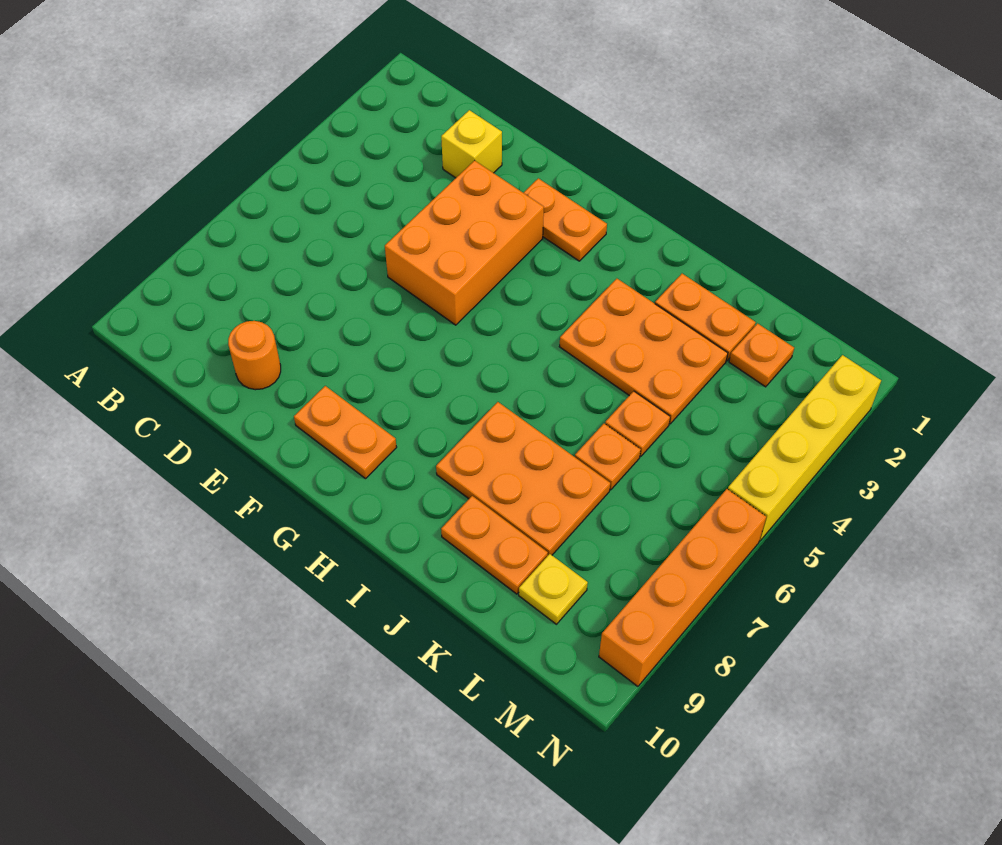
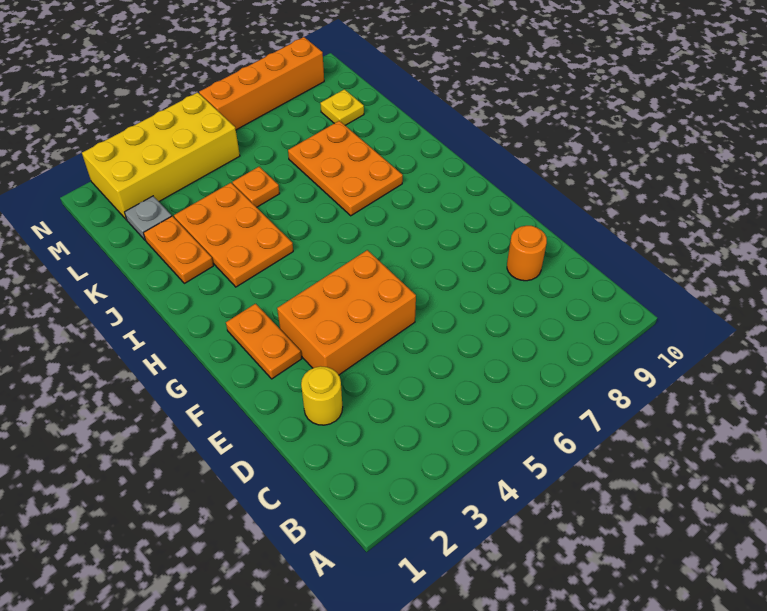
yellow 1x1 brick [441,110,502,178] -> yellow 1x1 round brick [301,366,343,425]
orange 1x2 plate [294,386,397,479] -> none
orange 1x2 plate [441,496,548,594] -> none
orange 1x1 plate [575,424,641,490] -> none
orange 1x1 plate [729,323,794,387] -> grey 1x1 plate [125,196,172,240]
yellow 1x4 brick [728,355,881,541] -> yellow 2x4 brick [82,92,240,220]

